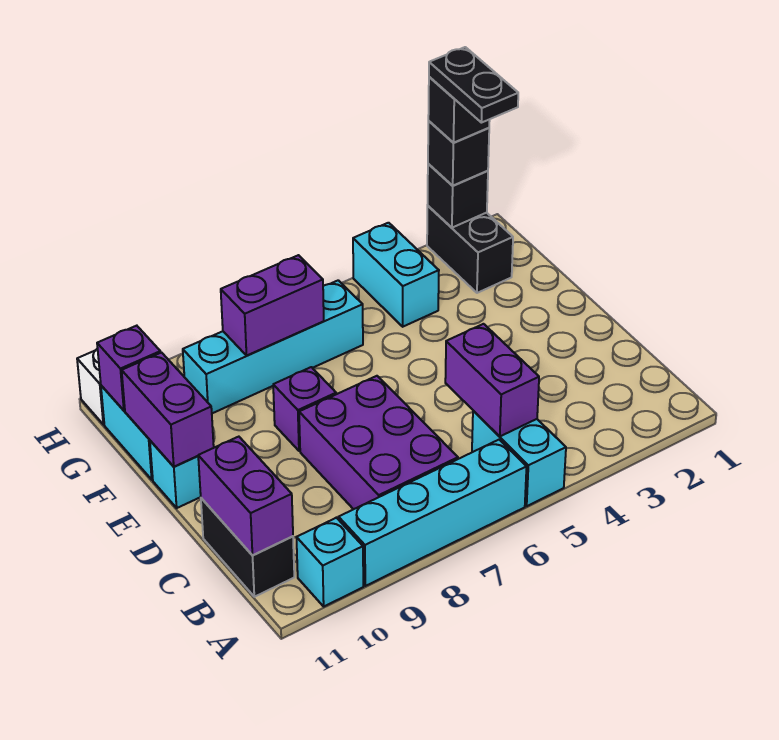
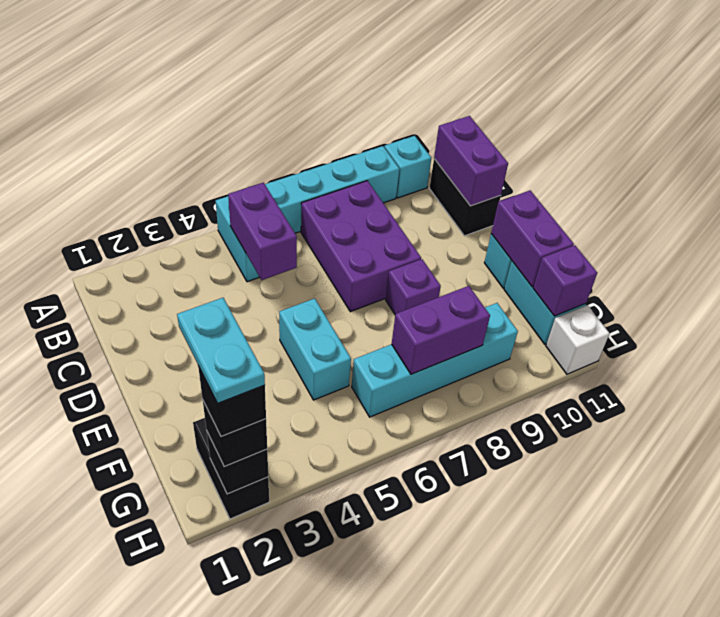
black 1x2 plate [429,47,518,123] -> cyan 1x2 plate [177,298,265,404]
cyan 1x2 brick [353,223,439,327] -> cyan 1x2 brick moved to [279,298,351,400]

